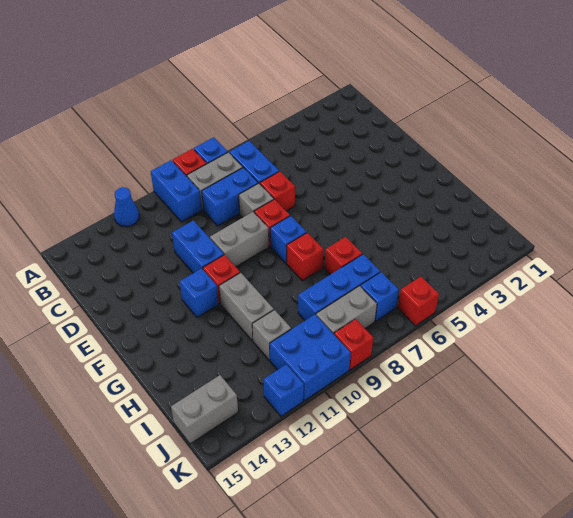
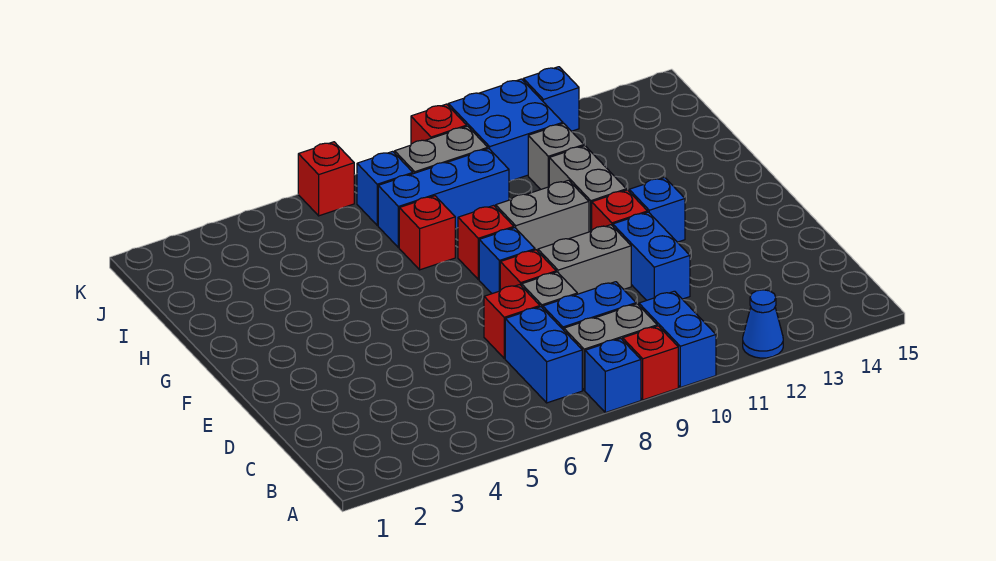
grey 1x2 brick [171,375,238,444] -> grey 1x2 brick moved to [496,180,589,251]

